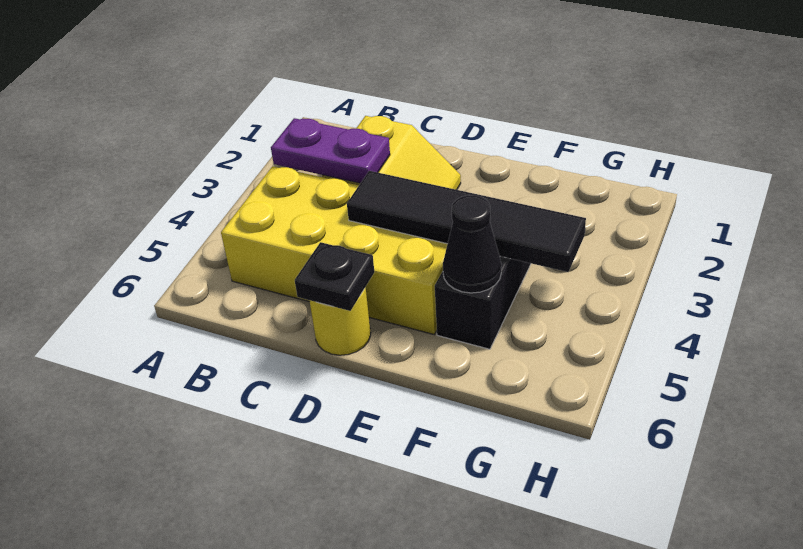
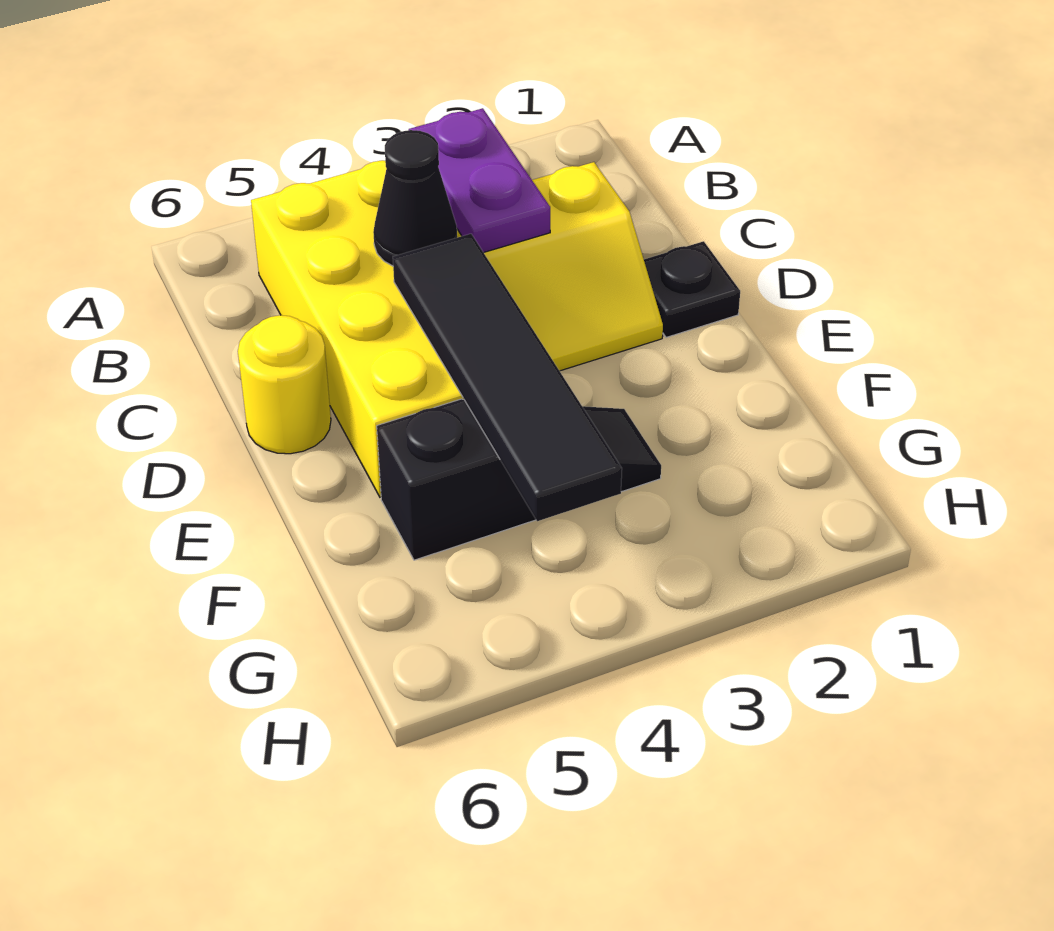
black 1x1 plate [295,242,374,311] -> black 1x1 plate moved to [644,241,740,337]
black 1x1 cone [443,195,501,293] -> black 1x1 cone moved to [373,130,457,266]

